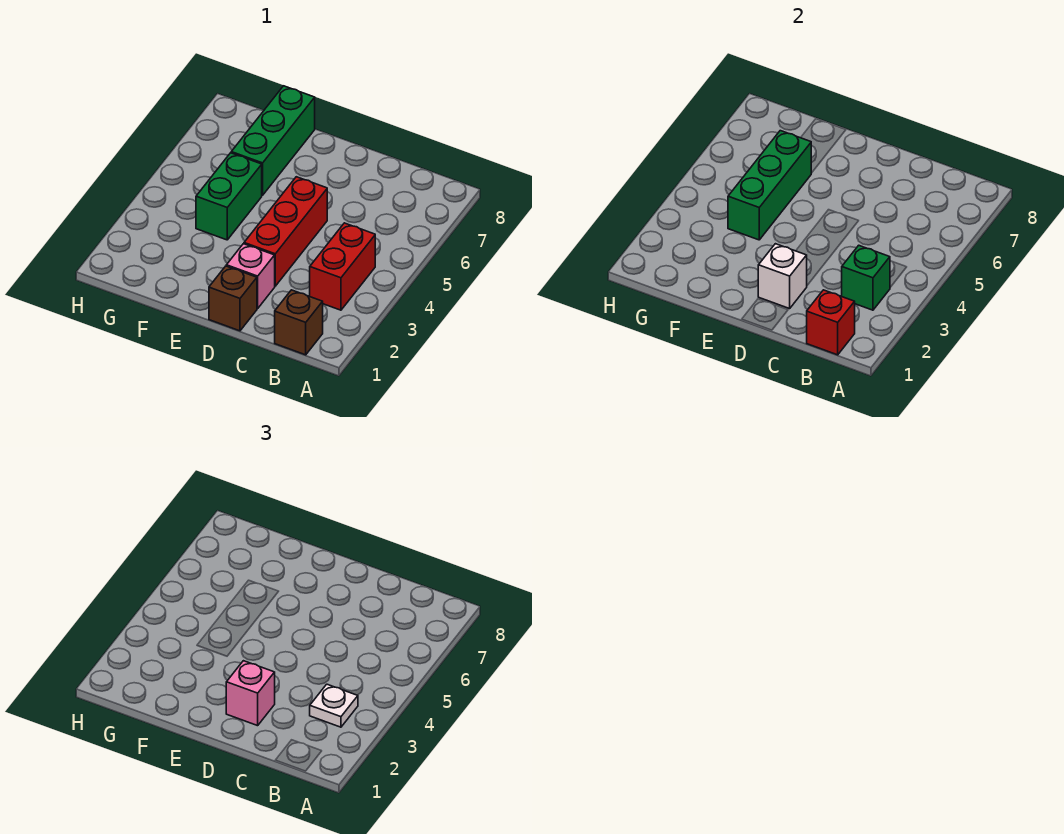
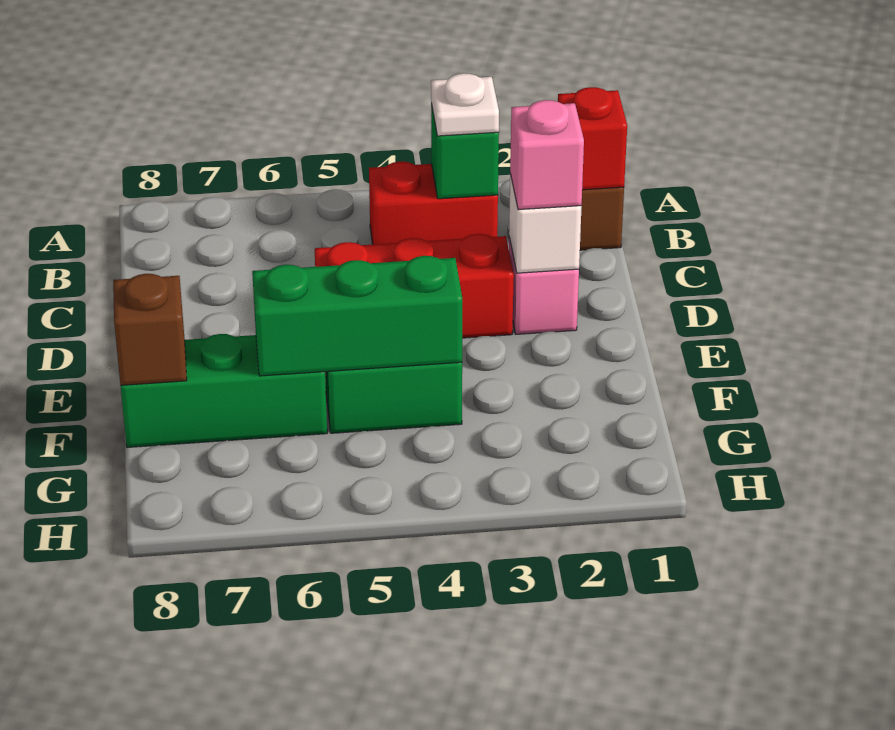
brown 1x1 brick [209,266,257,331] -> brown 1x1 brick moved to [113,274,187,385]

